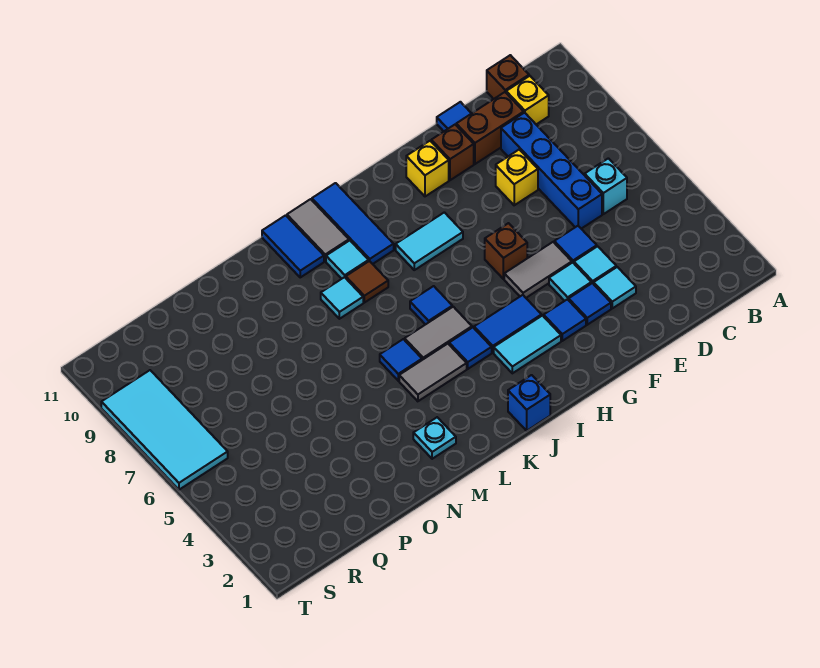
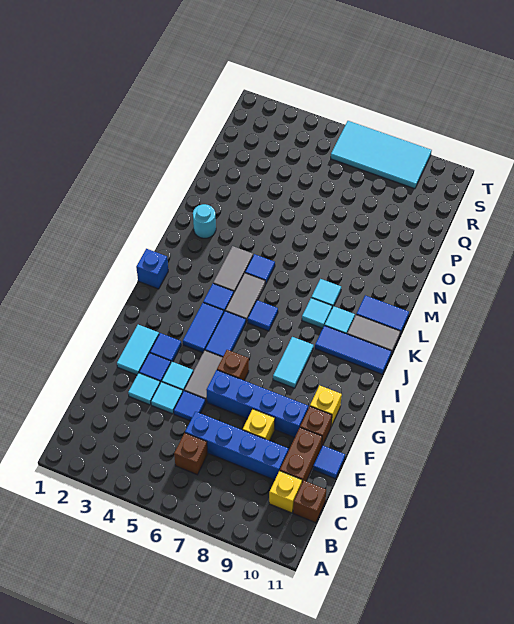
cyan 1x1 brick [585,158,627,214] -> brown 1x1 brick [174,433,208,475]
none -> blue 1x4 brick [207,370,308,437]
cyan 1x2 tile [494,316,561,373] -> cyan 1x2 tile moved to [117,325,159,375]
none -> blue 1x2 tile [205,311,246,357]
brown 1x1 tile [346,261,388,303] -> cyan 1x1 tile [302,298,332,329]
cyan 1x1 plate [413,417,456,459] -> cyan 1x1 round brick [193,204,216,238]

